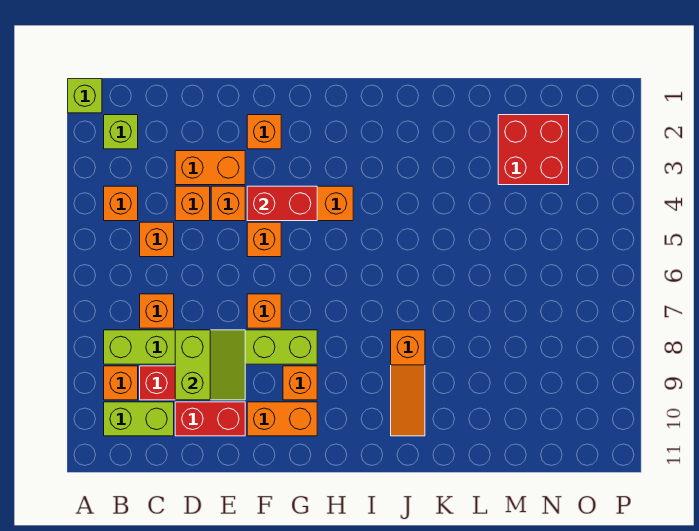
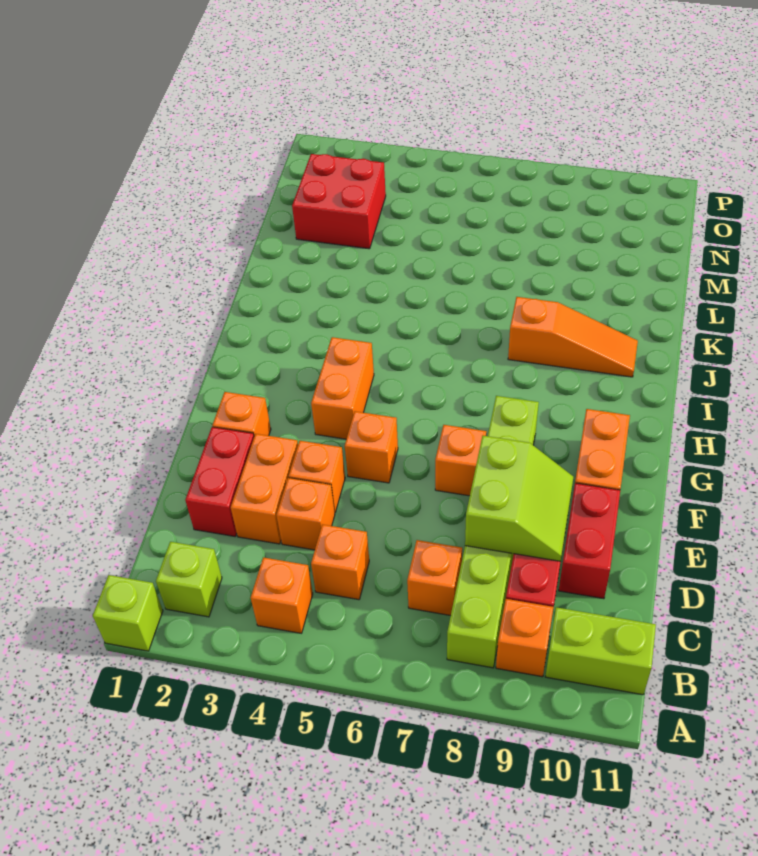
lime 1x2 brick [104,402,174,436] -> lime 1x2 brick turned to [545,607,656,695]
lime 2x2 slope [175,330,245,400] -> lime 2x2 slope turned to [465,436,573,561]
red 1x2 brick [247,186,317,221] -> red 1x2 brick moved to [185,427,254,536]
orange 1x1 brick [283,366,317,400] -> none

